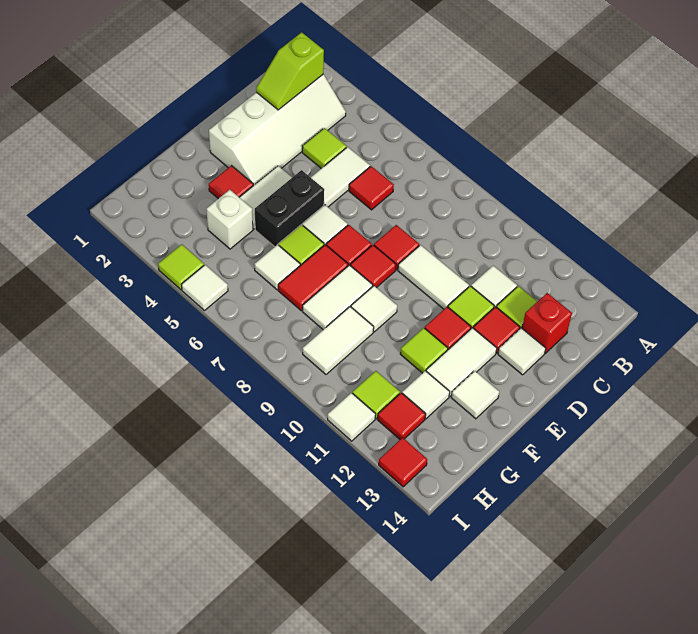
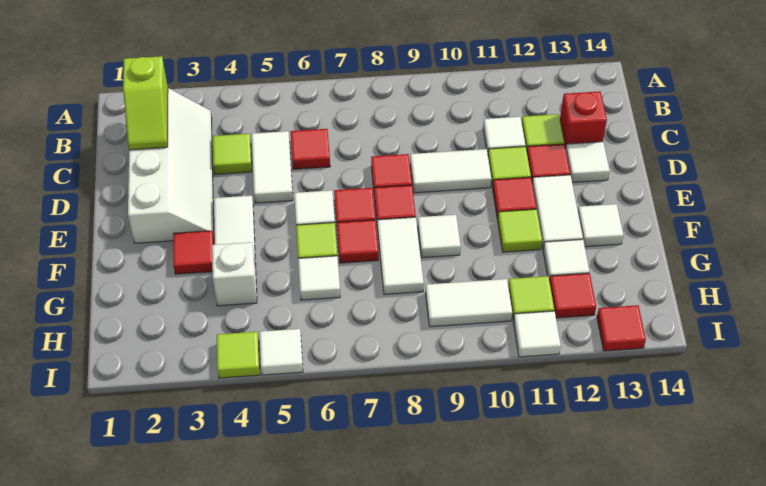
black 1x2 brick [255,170,324,247] -> none
red 1x2 tile [278,245,348,311] -> red 1x1 tile [337,220,379,263]
white 1x2 tile [303,307,374,374] -> white 1x2 tile turned to [425,279,512,327]

